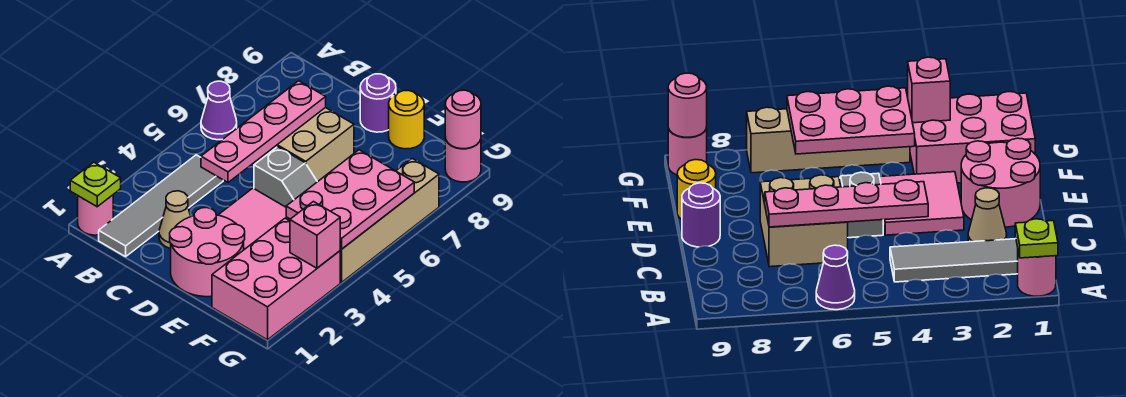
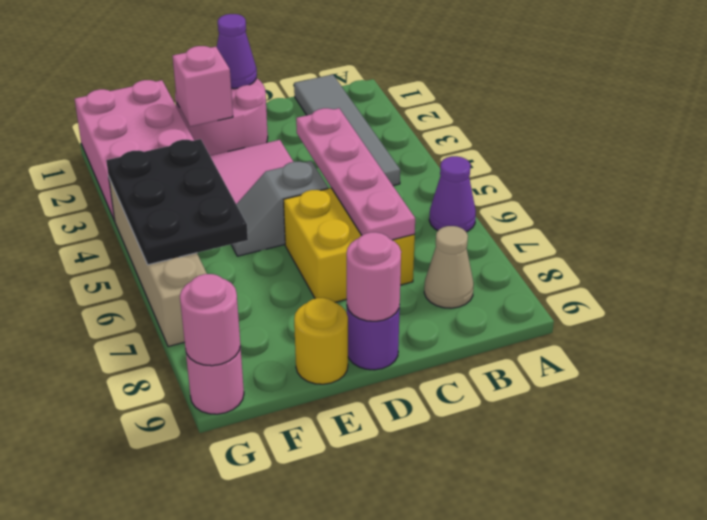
pink 1x1 round brick [78,195,113,235] -> pink 1x1 round brick moved to [347,232,401,321]
lime 1x1 plate [70,162,121,207] -> none
tan 1x1 cone [159,191,191,249] -> tan 1x1 cone moved to [424,226,474,308]
tan 2x2 brick [253,108,354,182] -> yellow 2x2 brick [284,188,415,302]
none -> purple 1x1 cone [217,14,257,89]
pink 2x3 plate [286,150,414,249] -> black 2x3 plate [106,139,248,265]
pink 1x1 brick [290,202,340,268] -> pink 1x1 brick moved to [173,46,233,127]

